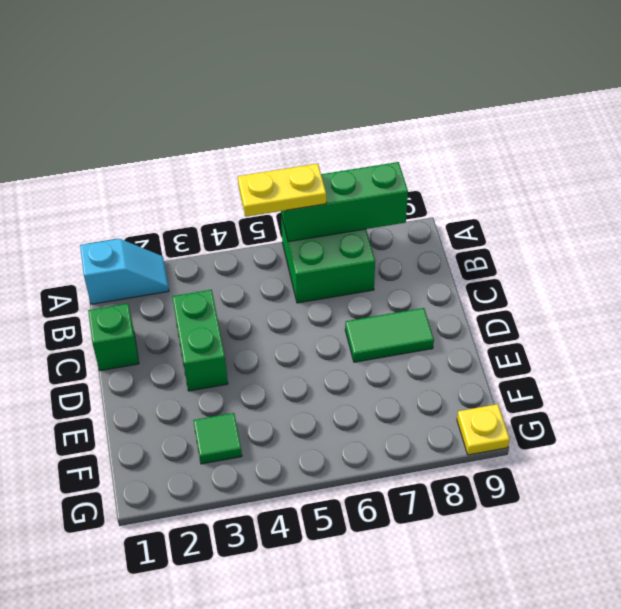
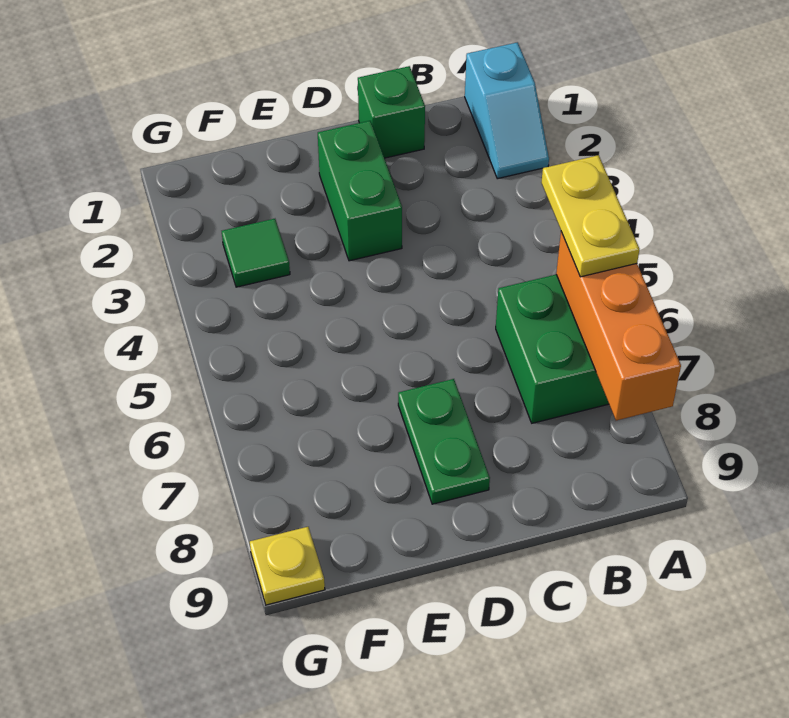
green 1x3 brick [281,162,408,242] -> orange 1x3 brick [556,232,681,421]
green 1x2 brick [172,290,228,391] -> green 1x2 brick turned to [318,121,402,261]
green 1x2 tile [345,308,434,362] -> green 1x2 plate [398,379,490,504]

